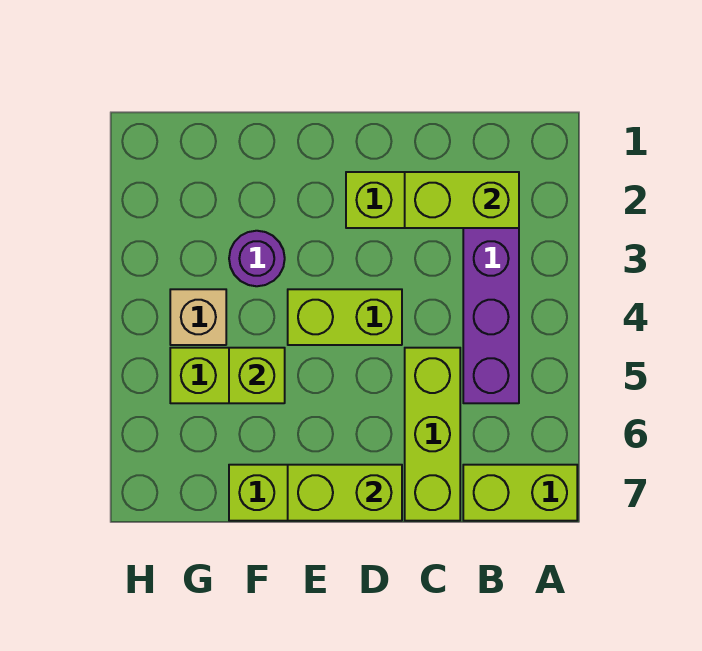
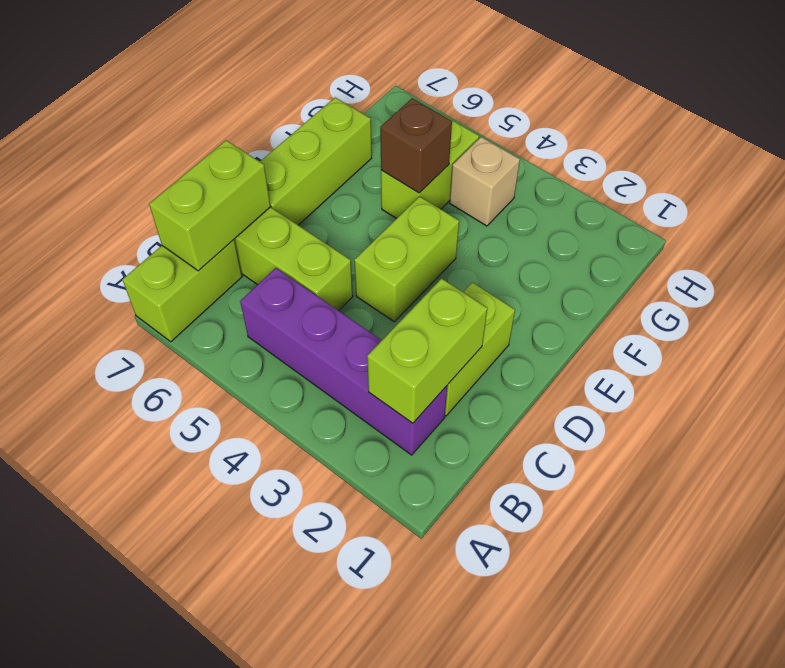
lime 1x2 brick [288,465,402,521] -> lime 1x2 brick moved to [149,140,271,271]
purple 1x1 round brick [229,231,285,286] -> none
lime 1x1 brick [229,348,285,403] -> brown 1x1 brick [380,98,452,193]

